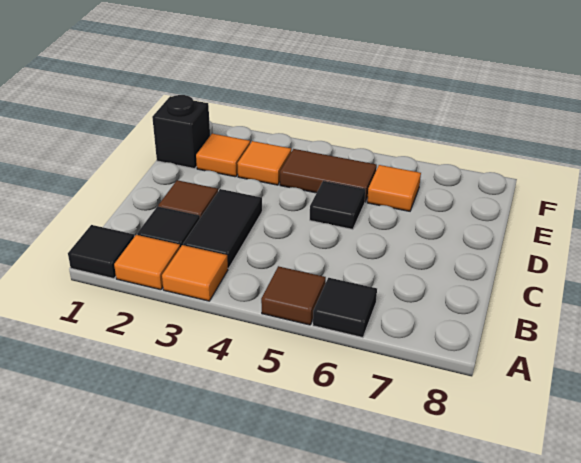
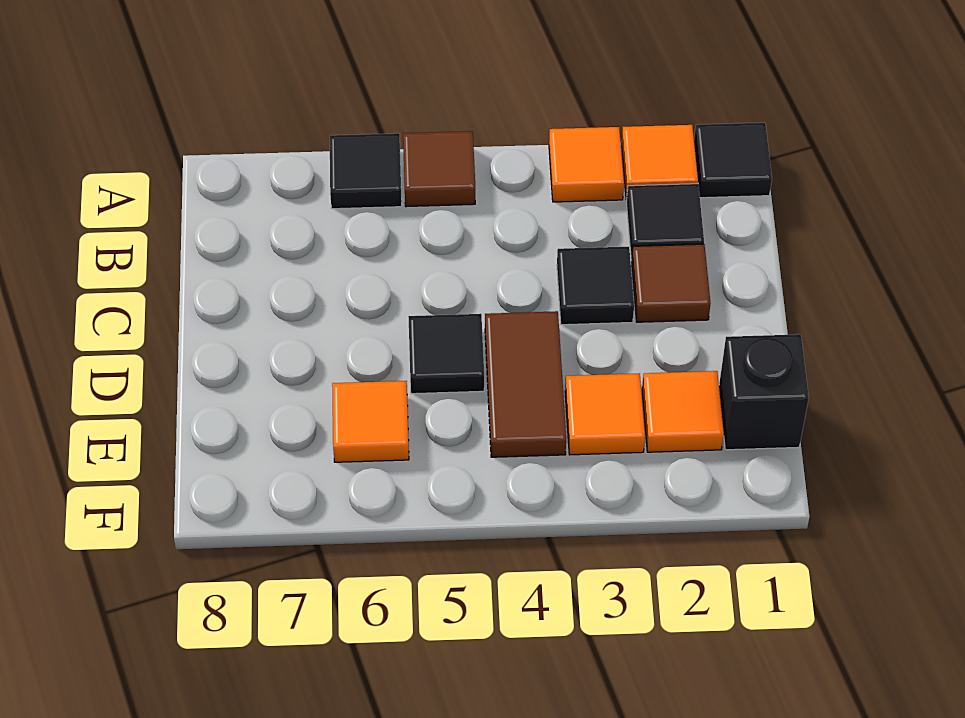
black 1x2 tile [183,189,262,268] -> black 1x1 tile [557,247,634,325]
brown 1x2 tile [280,149,377,202] -> brown 1x2 tile turned to [485,311,566,457]

